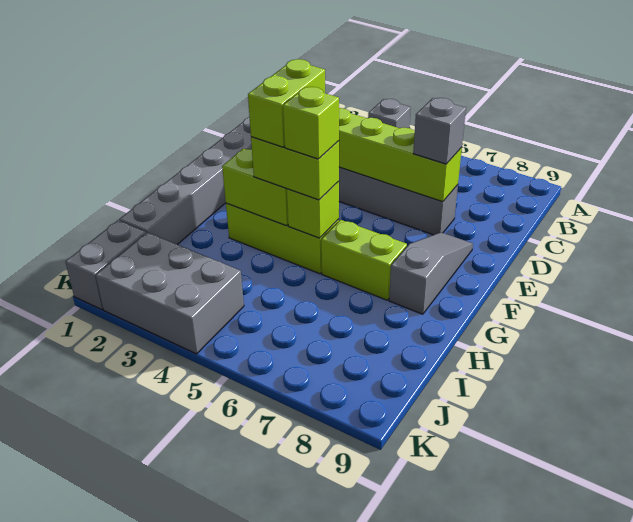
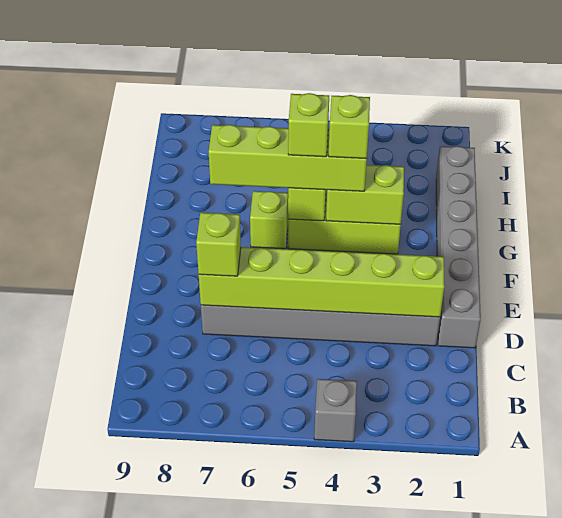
grey 1x1 brick [413,98,466,164] -> lime 1x1 brick [196,213,241,276]
grey 1x3 slope [389,232,473,314] -> none
lime 1x2 brick [248,59,325,147] -> lime 1x1 brick [329,95,370,159]
lime 1x2 brick [251,137,339,200] -> lime 1x4 brick [209,125,367,191]
lime 1x2 brick [321,220,407,300] -> lime 1x1 brick [250,191,288,249]
grey 1x2 brick [65,220,146,310] -> none
grey 2x3 brick [96,232,244,354] -> none

